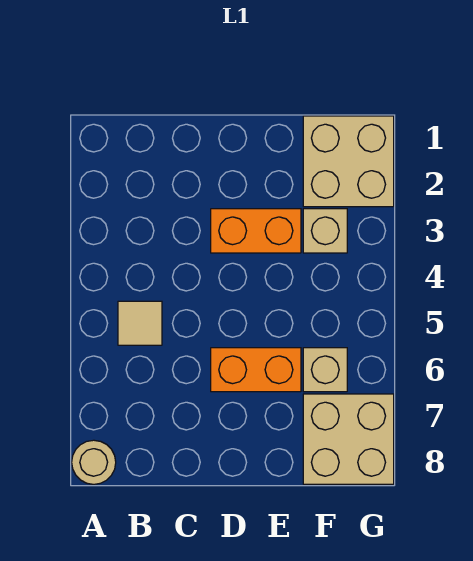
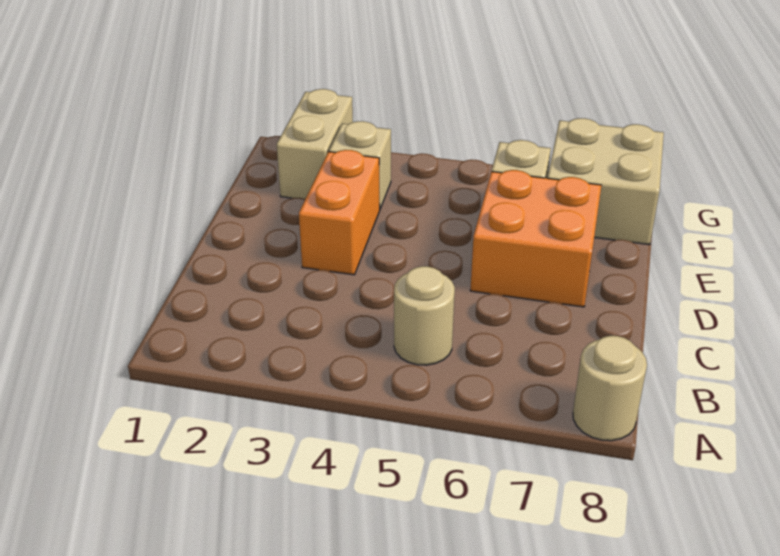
tan 1x1 tile [118,301,162,345] -> tan 1x1 round brick [394,266,455,365]
orange 1x2 brick [211,348,301,392] -> orange 2x2 brick [470,170,601,307]
tan 2x2 brick [303,116,394,207] -> tan 1x2 brick [277,89,353,199]

